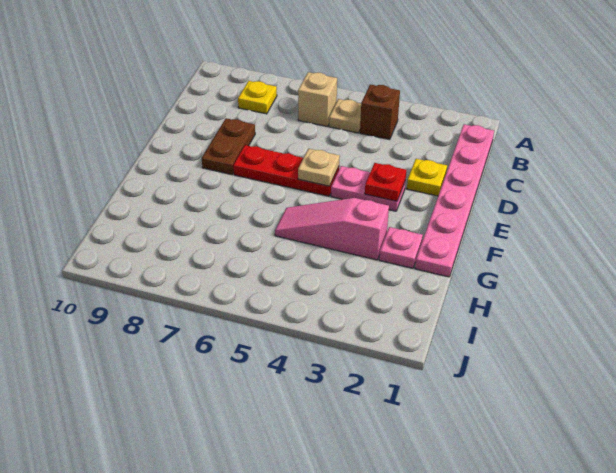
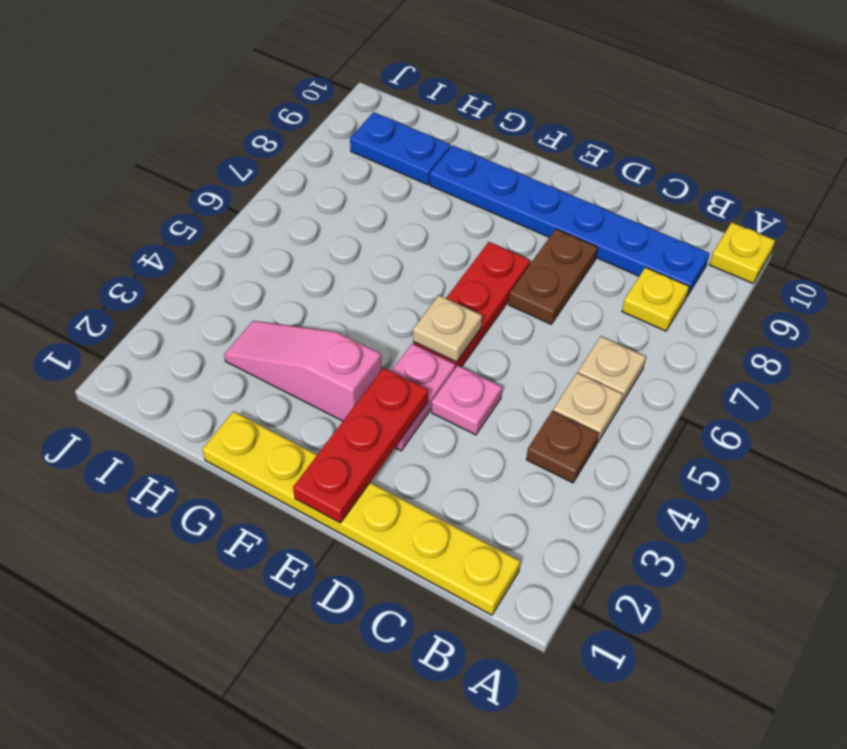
pink 1x6 plate [415,124,494,277] -> yellow 1x6 plate [202,411,520,615]
brown 1x1 brick [360,85,400,140] -> brown 1x1 plate [526,411,599,483]
tan 1x1 brick [298,72,337,126] -> tan 1x1 plate [578,336,646,404]
none -> blue 1x6 plate [430,145,710,296]
yellow 1x1 plate [407,159,447,196] -> yellow 1x1 plate moved to [710,223,775,283]
brown 1x2 plate [202,118,255,174] -> brown 1x2 plate turned to [509,229,598,324]
red 1x1 plate [365,163,406,201] -> red 1x3 plate [293,368,428,523]
pink 1x1 plate [379,227,423,268] -> pink 1x1 plate moved to [432,365,502,435]
pink 1x3 slope [275,198,389,260] -> pink 1x3 slope turned to [224,321,381,421]
none -> blue 1x2 plate [350,112,451,185]

